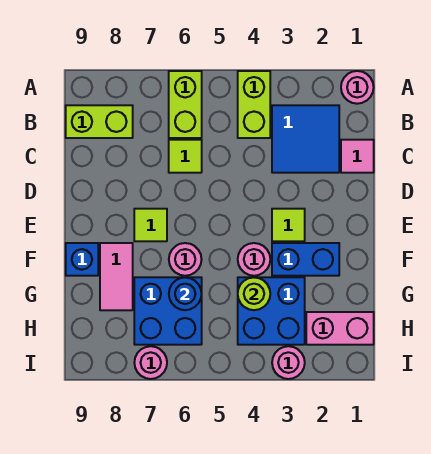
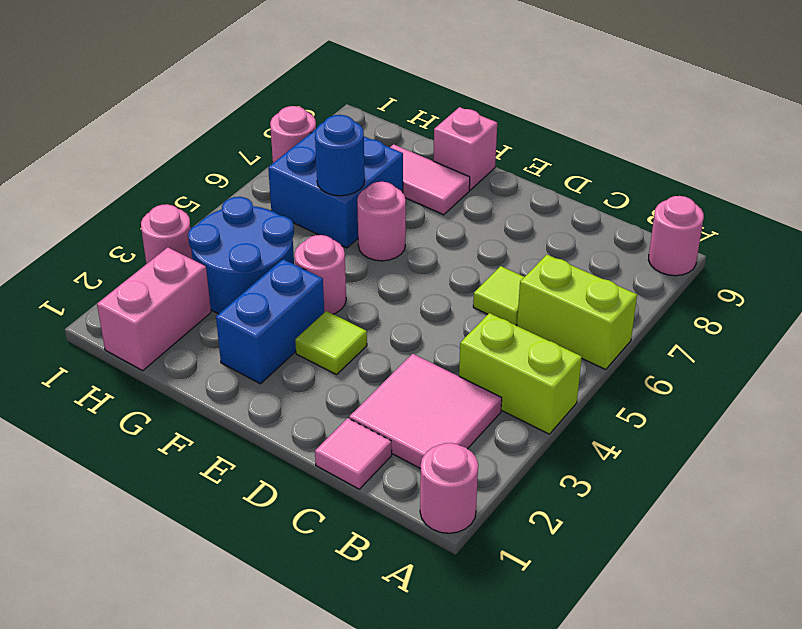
none -> pink 1x1 round brick [649,196,704,276]
blue 2x2 tile [272,105,339,173] -> pink 2x2 tile [349,354,502,469]
lime 1x2 brick [66,105,133,138] -> none
lime 1x1 tile [134,209,167,241] -> none
blue 1x1 brick [66,243,98,276] -> pink 1x1 brick [433,107,497,190]
blue 2x2 brick [238,277,305,345] -> blue 2x2 round brick [188,197,294,314]
lime 1x1 round brick [238,277,270,310] -> none

